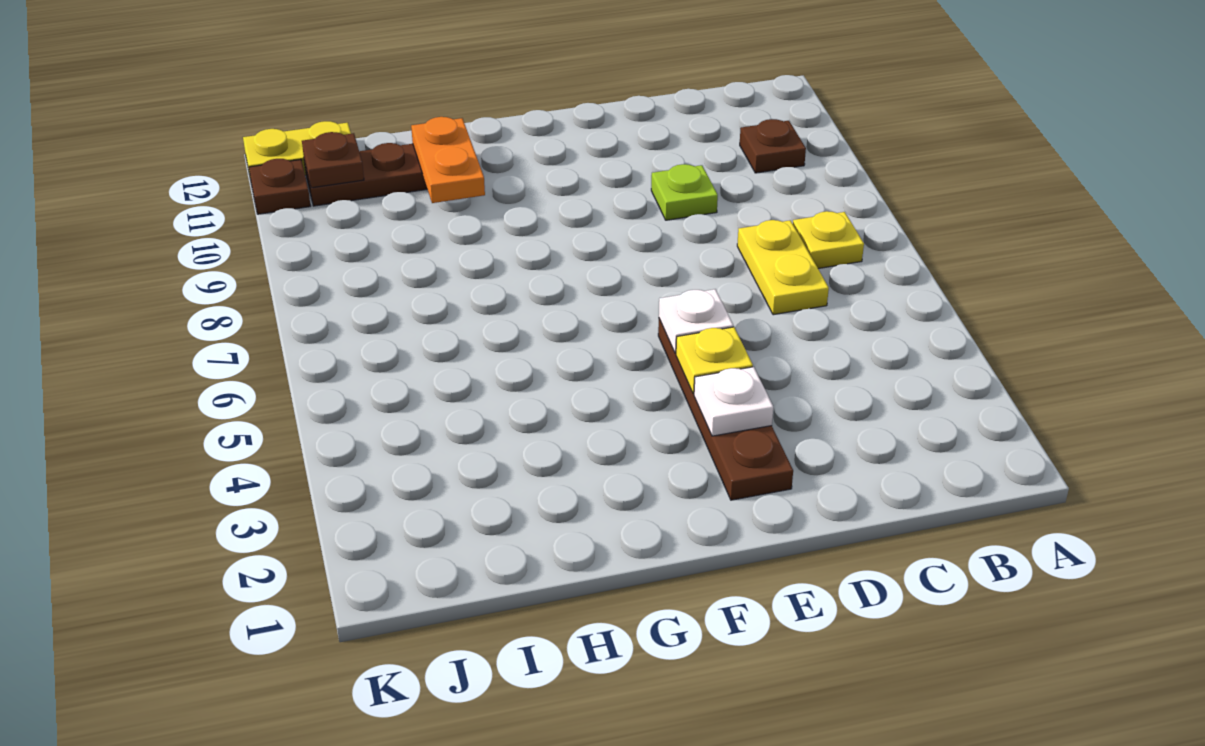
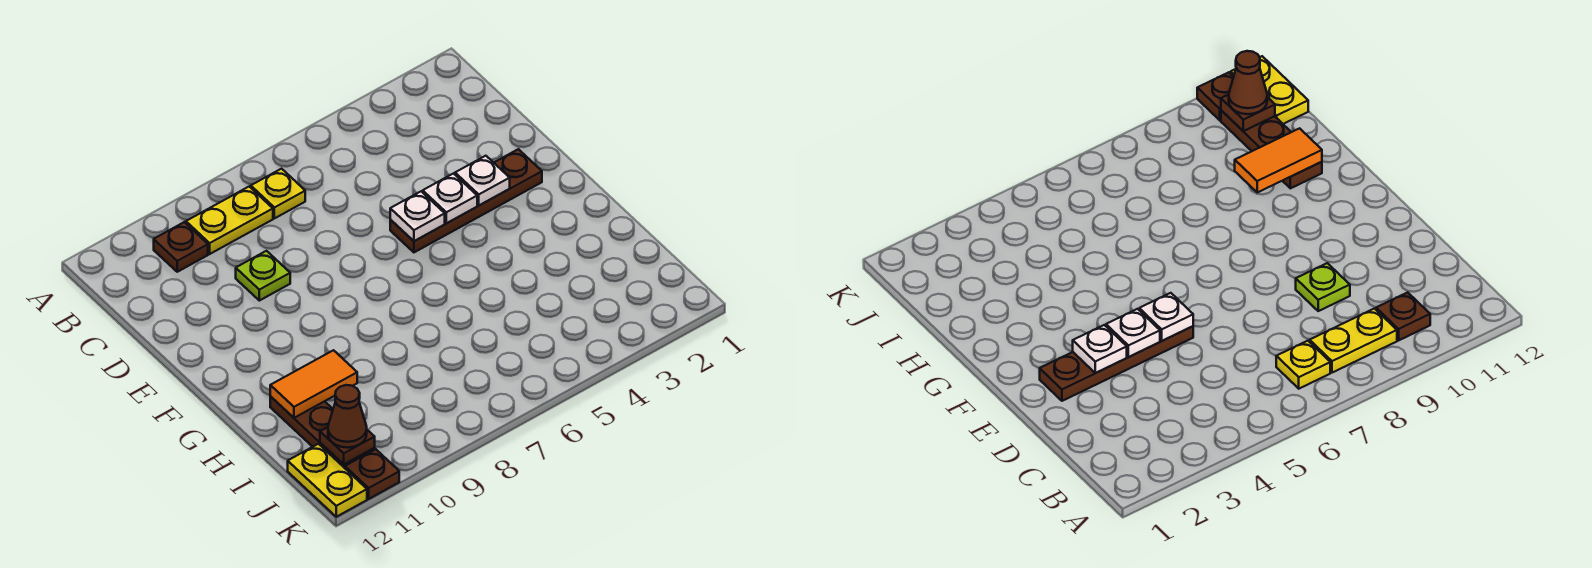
yellow 1x2 plate [737,220,829,315] -> yellow 1x2 plate moved to [186,187,273,254]
yellow 1x1 plate [676,327,753,394] -> white 1x1 plate [423,174,477,223]
orange 1x2 plate [411,117,485,203] -> orange 1x2 tile [270,350,357,418]
none -> brown 1x1 cone [328,385,367,448]

